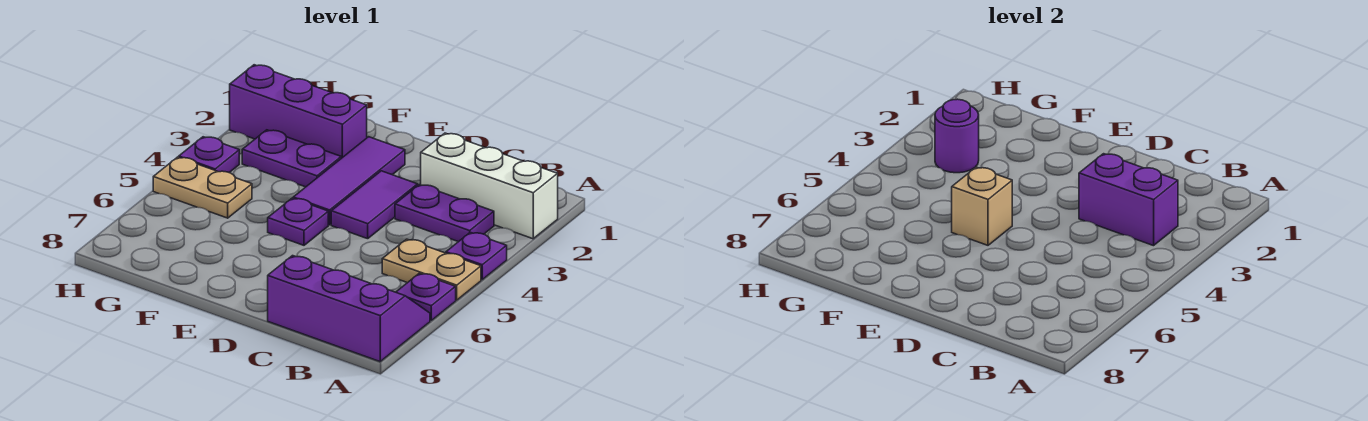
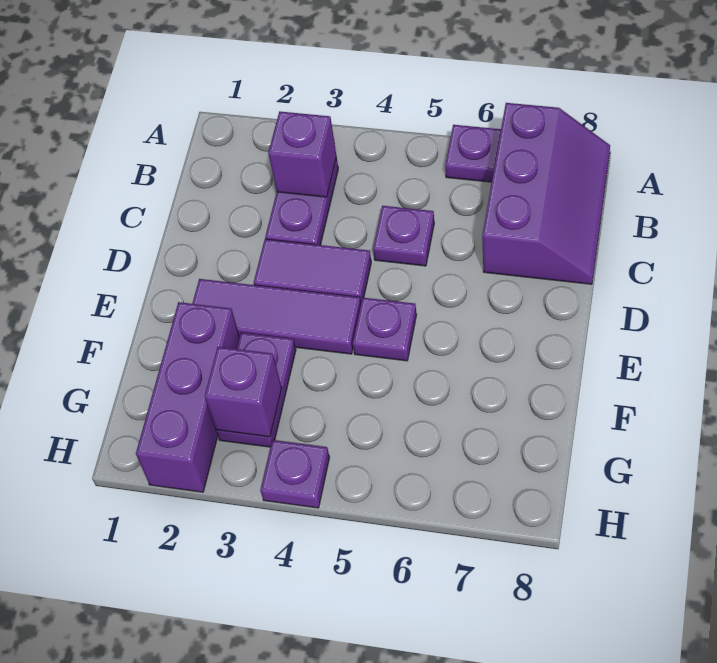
white 1x3 brick [421,133,558,239] -> none
purple 1x1 plate [446,232,507,280] -> purple 1x1 plate moved to [373,206,434,266]
tan 1x2 plate [382,239,481,300] -> none
purple 2x3 slope [268,256,430,362] -> purple 2x3 slope turned to [482,103,610,284]
purple 1x2 brick [1079,154,1178,246] -> purple 1x1 brick [268,111,336,197]
tan 1x1 brick [952,167,1012,245] -> none
purple 1x1 round brick [935,99,979,173] -> purple 1x1 brick [205,347,282,437]
tan 1x2 plate [153,157,252,218] -> none

